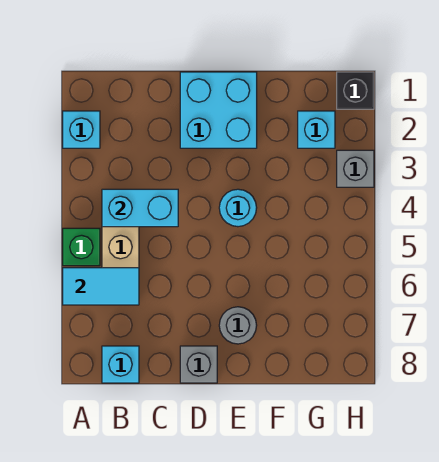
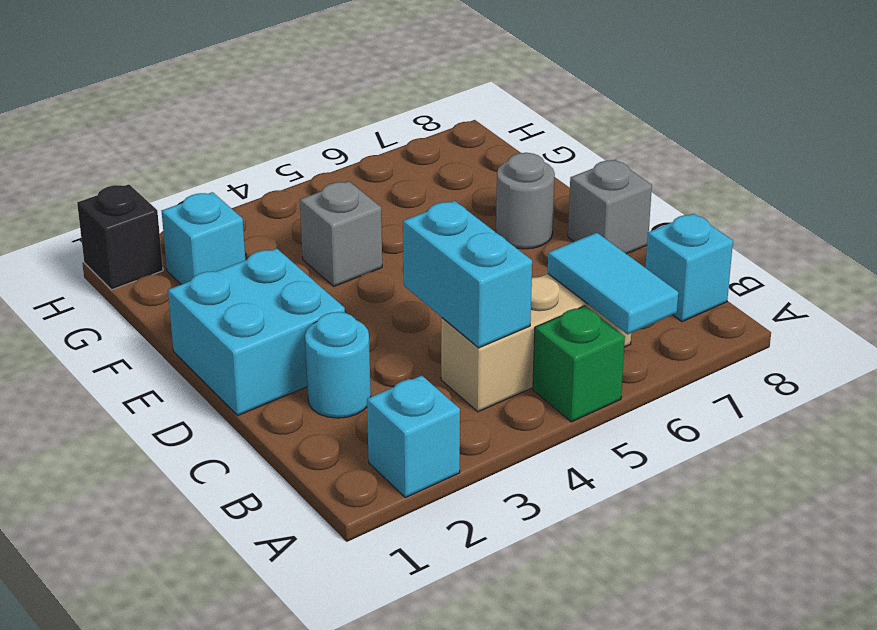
cyan 1x1 round brick [219,189,257,227] -> cyan 1x1 round brick moved to [305,312,371,418]
grey 1x1 brick [337,150,374,187] -> grey 1x1 brick moved to [300,181,382,286]

